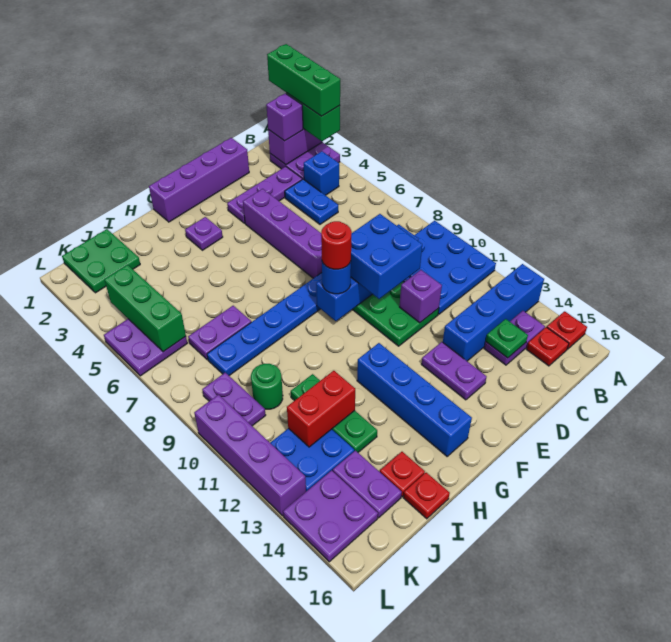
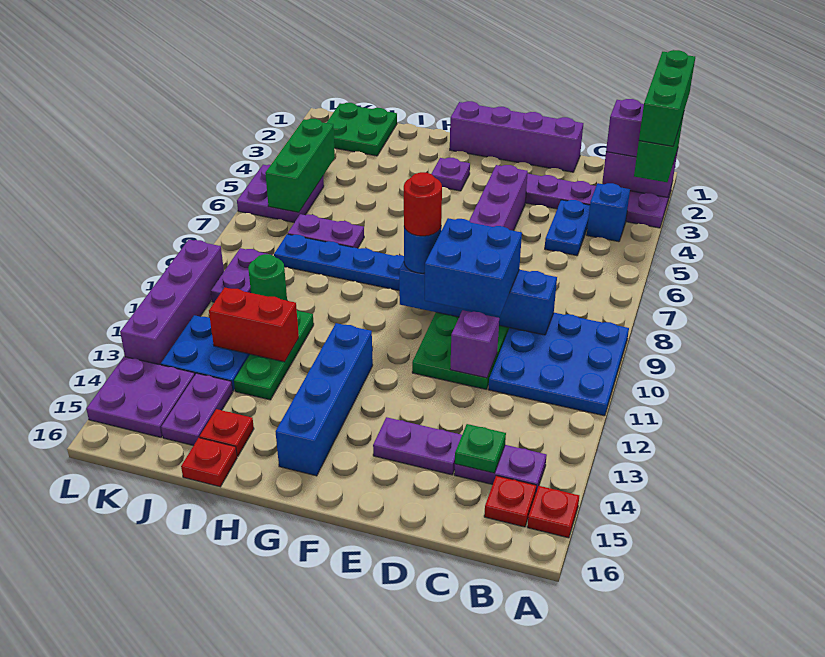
blue 1x4 brick [443,264,544,361] -> none
purple 1x2 plate [422,342,487,400] -> purple 1x2 plate turned to [373,417,462,475]

